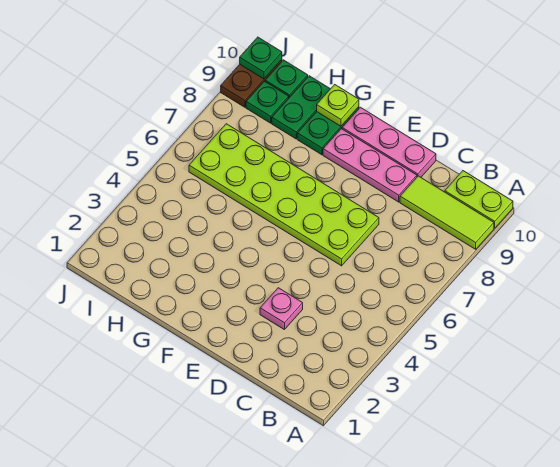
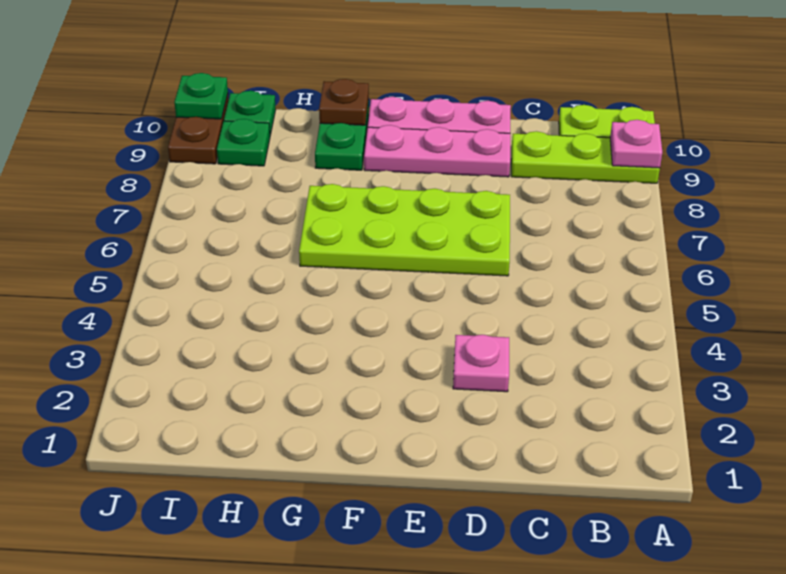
lime 1x3 tile [400,176,494,249] -> lime 1x3 plate [511,131,660,183]
none -> pink 1x1 plate [610,120,662,168]
lime 2x6 plate [189,124,379,266] -> lime 2x4 plate [299,184,510,276]
lime 1x1 plate [317,84,359,126] -> brown 1x1 plate [319,79,369,125]
green 1x2 plate [272,76,330,139] -> none

